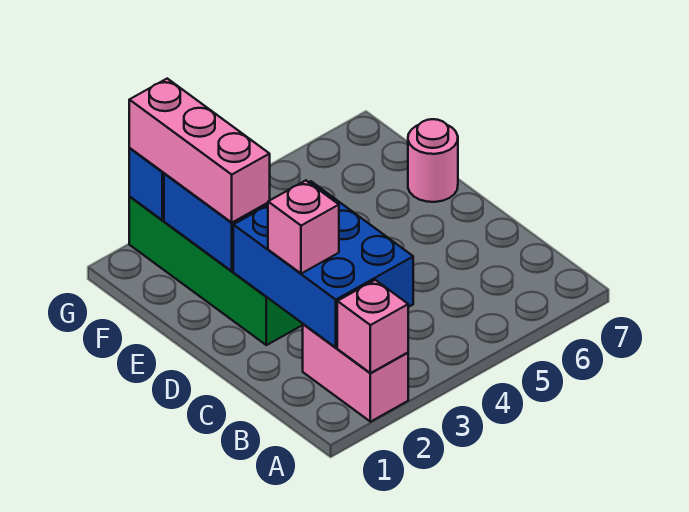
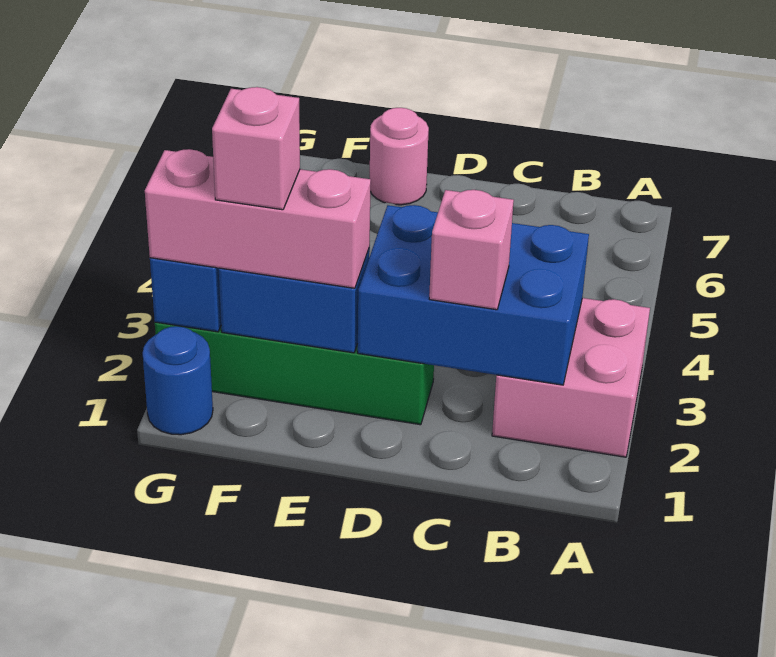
pink 1x2 brick [303,324,408,422] -> pink 2x2 brick [492,298,650,457]
pink 1x1 brick [337,280,408,373] -> pink 1x1 brick moved to [212,87,300,210]
none -> blue 1x1 round brick [143,326,213,435]

